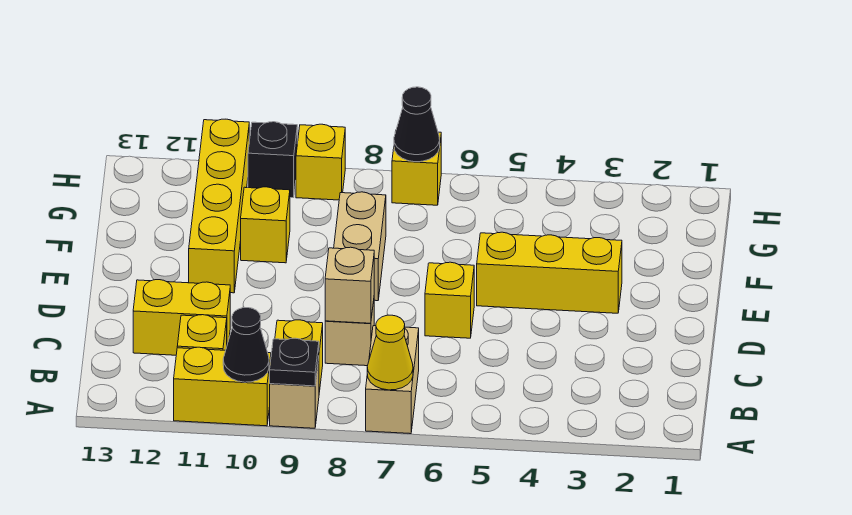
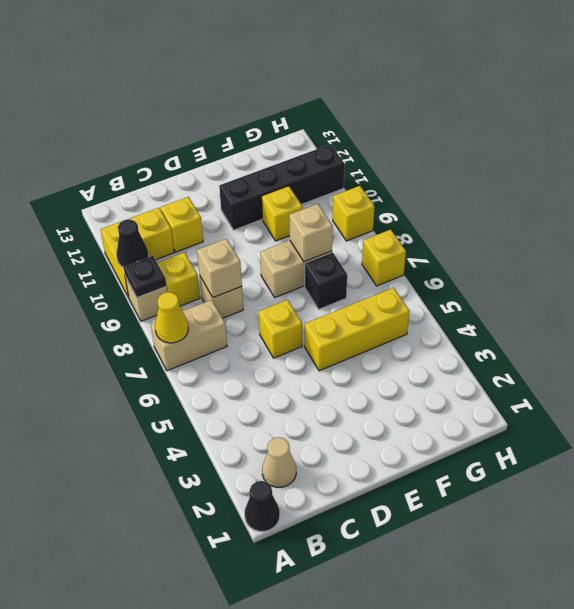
none -> tan 1x1 cone [262,437,296,487]
yellow 1x2 brick [133,280,230,355] -> yellow 1x1 brick [161,197,203,252]
yellow 1x3 brick [477,232,622,313] -> yellow 1x3 brick turned to [305,288,410,371]
yellow 1x4 brick [189,119,249,293] -> black 1x4 brick [219,144,345,230]
none -> tan 1x1 brick [289,204,333,262]
black 1x1 cone [394,87,440,162] -> black 1x1 cone moved to [245,481,280,531]
black 1x1 brick [248,122,297,198] -> black 1x1 brick moved to [305,252,347,309]

